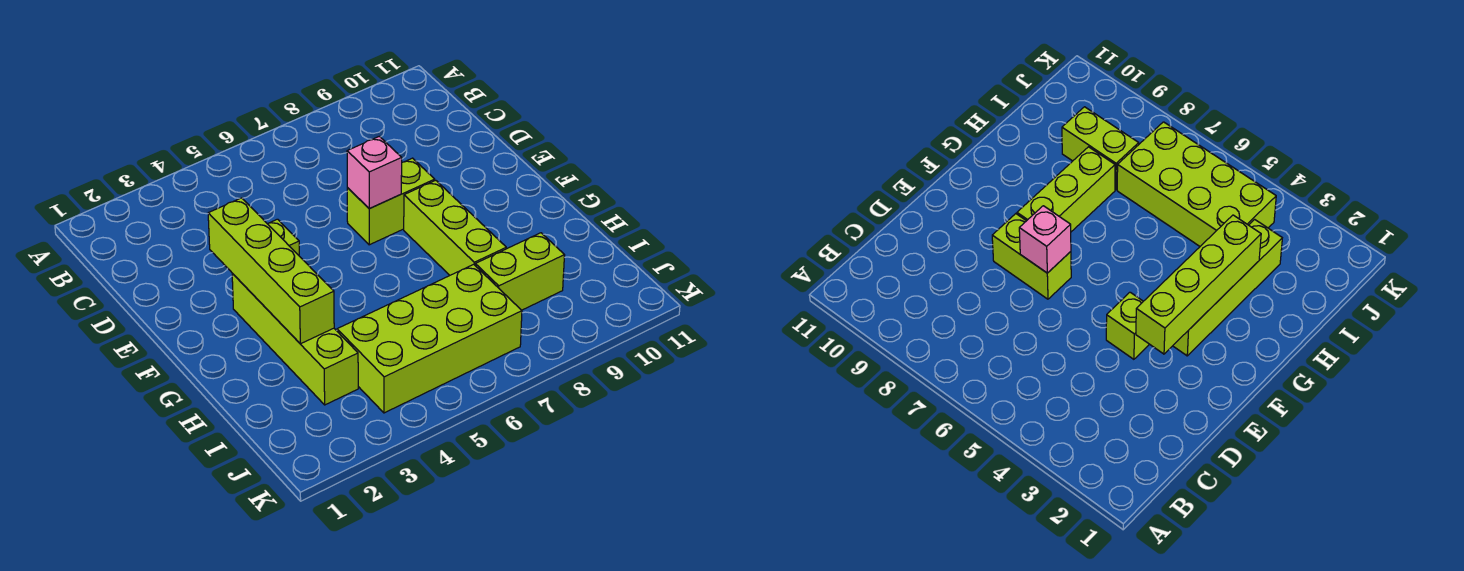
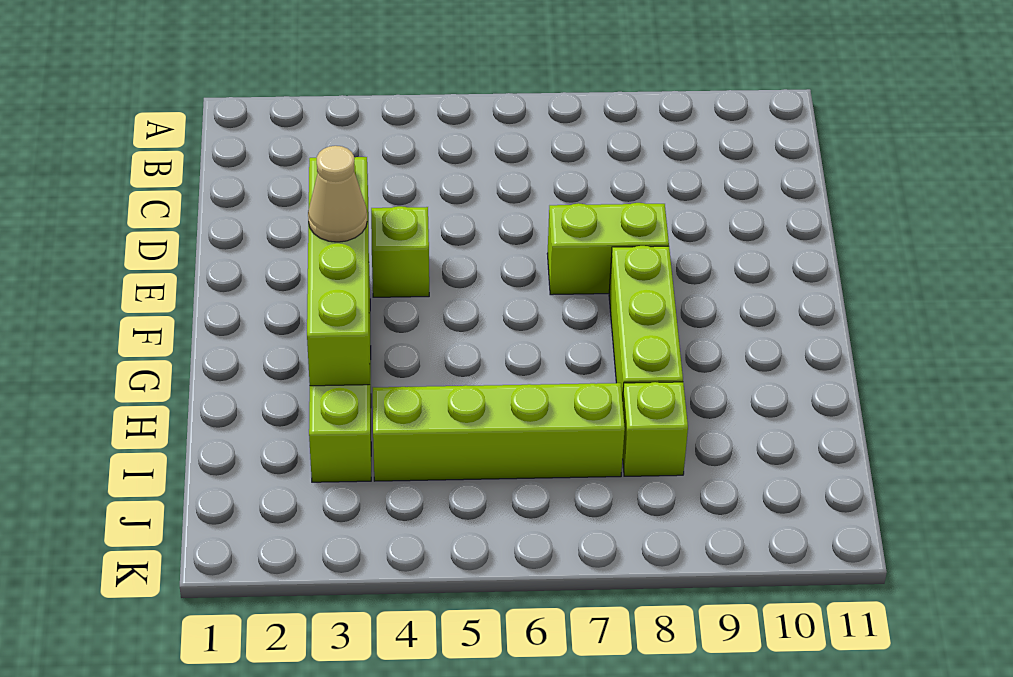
pink 1x1 brick [347,136,402,209] -> none
none -> tan 1x1 cone [308,146,367,242]
lime 2x4 brick [337,264,522,413] -> lime 1x4 brick [373,383,625,481]
lime 1x2 brick [475,233,565,310] -> lime 1x1 brick [622,382,688,476]

